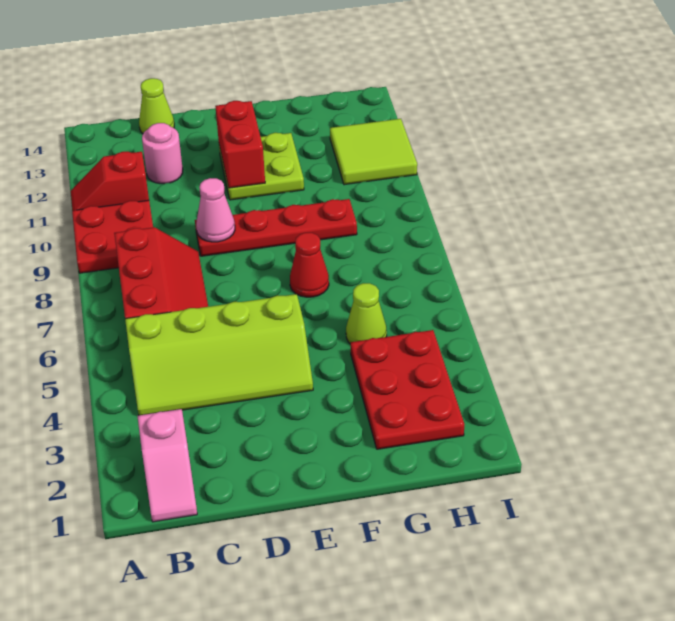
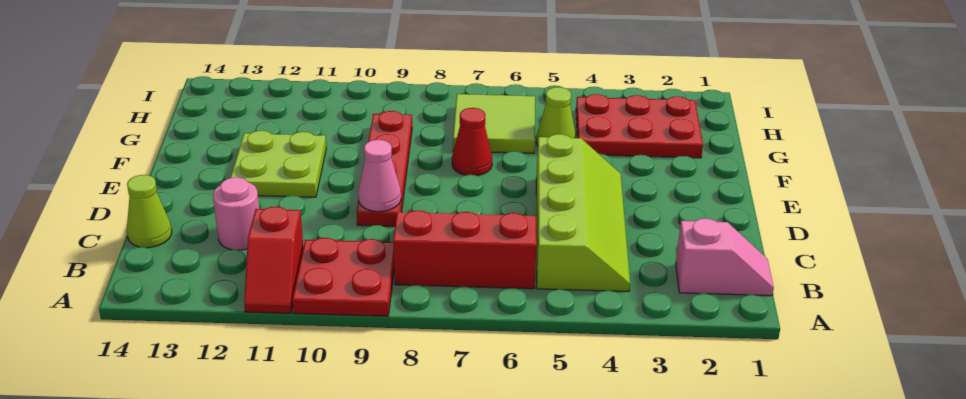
red 1x2 brick [215,101,265,188] -> none
lime 2x2 tile [330,119,417,185] -> lime 2x2 tile moved to [453,94,535,153]

